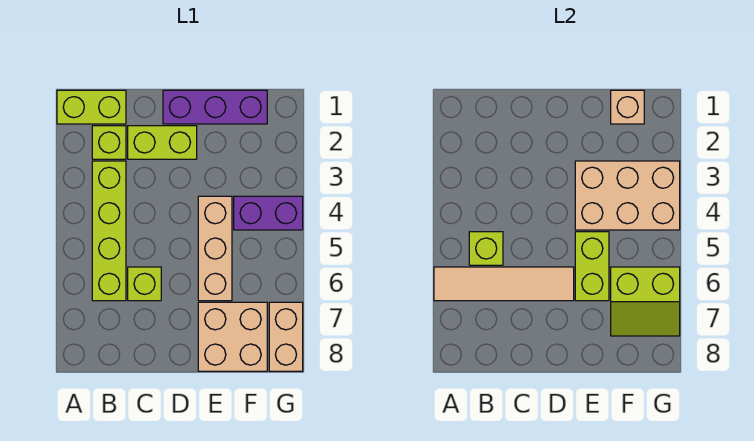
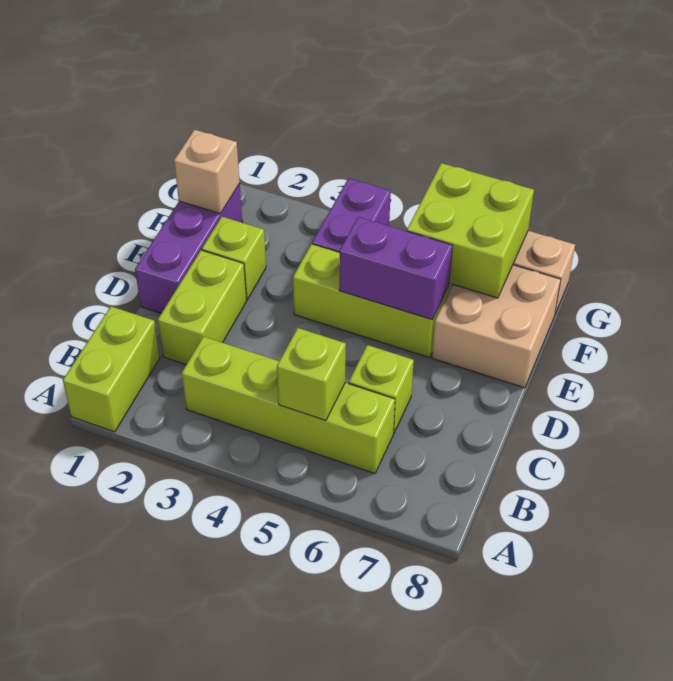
tan 1x4 tile [434,267,574,301] -> none
lime 1x1 brick [92,126,126,159] -> lime 1x1 brick moved to [202,217,266,300]
tan 2x3 brick [575,161,680,230] -> none
tan 1x3 brick [198,196,232,301] -> lime 1x3 brick [293,244,449,358]
lime 1x2 brick [575,232,609,301] -> purple 1x2 brick [339,217,453,320]
lime 2x2 slope [611,267,680,336] -> lime 2x2 brick [407,163,534,298]

